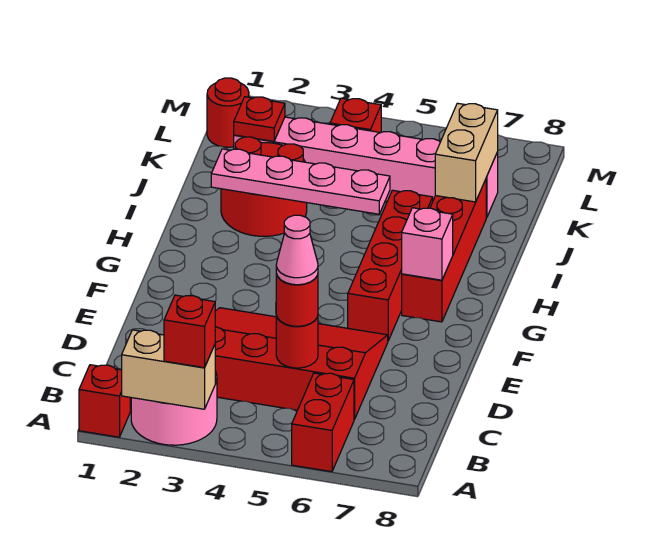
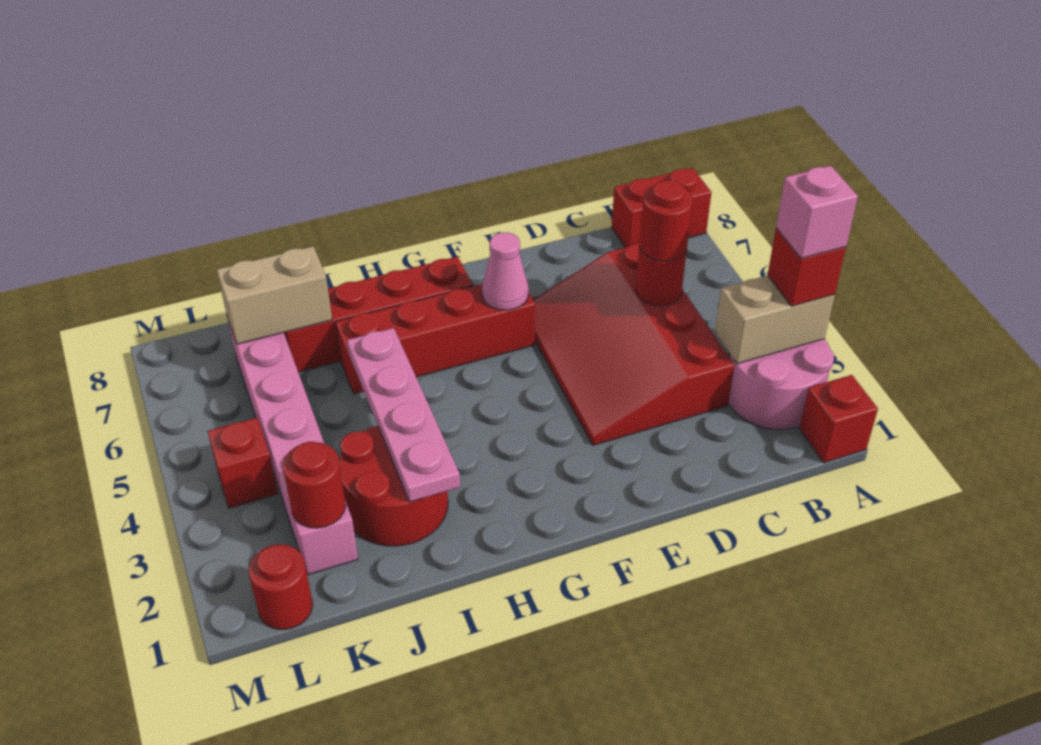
tan 1x2 brick [122,330,215,409] -> tan 1x2 brick turned to [715,275,835,364]
red 1x2 brick [292,373,354,472] -> red 1x2 brick moved to [612,168,712,248]
pink 1x1 cone [276,215,318,285] -> pink 1x1 cone moved to [482,233,529,310]
pink 1x1 brick [402,208,453,280] -> pink 1x1 brick moved to [776,166,858,259]
red 1x1 plate [234,97,285,141] -> red 1x1 round brick [283,442,346,528]

